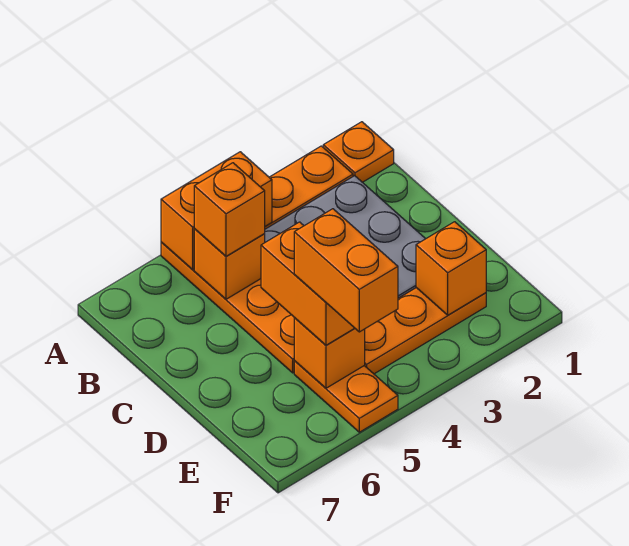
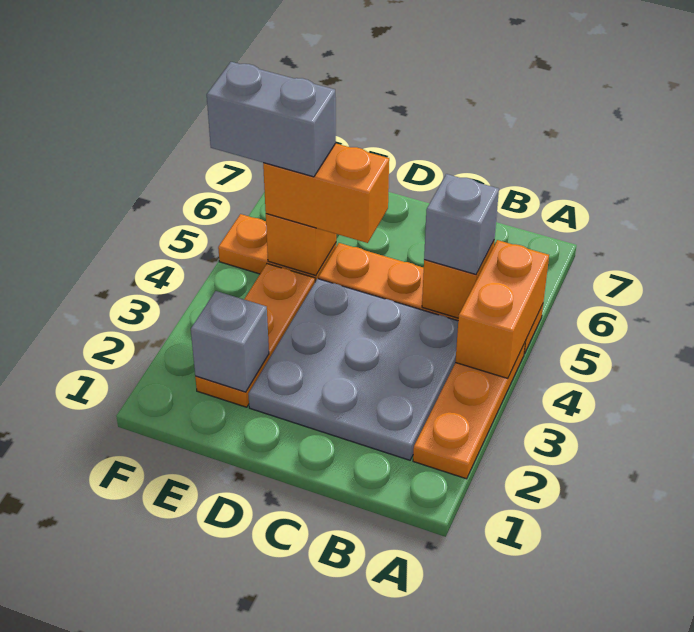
orange 1x1 plate [323,122,394,182] -> none
orange 1x1 brick [194,163,265,256] -> grey 1x1 brick [424,174,499,274]
orange 1x1 brick [416,222,486,315] -> grey 1x1 brick [191,291,269,392]
orange 1x2 brick [294,209,398,332] -> grey 1x2 brick [207,62,336,177]

